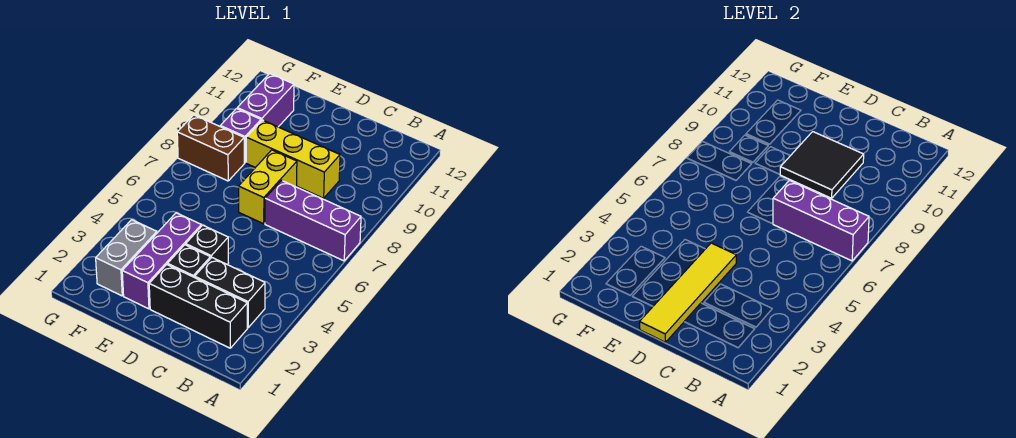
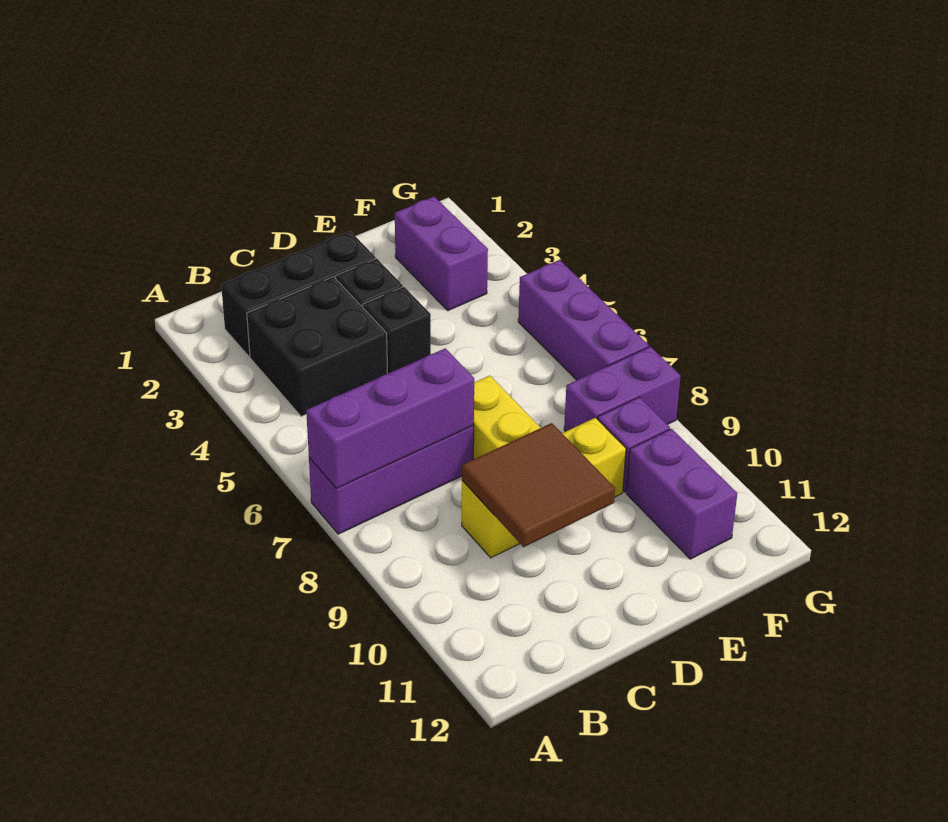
black 1x2 brick [195,258,265,328] -> black 2x2 brick [247,277,388,416]
black 2x2 tile [780,132,864,198] -> brown 2x2 tile [462,423,615,547]
yellow 1x4 tile [640,243,736,342] -> none
purple 1x3 brick [122,213,201,309] -> purple 1x3 brick moved to [518,260,649,380]
grey 1x2 brick [96,220,157,296] -> purple 1x2 brick [395,197,488,311]
brown 1x2 brick [177,115,244,181] -> purple 1x2 brick [564,347,681,432]

